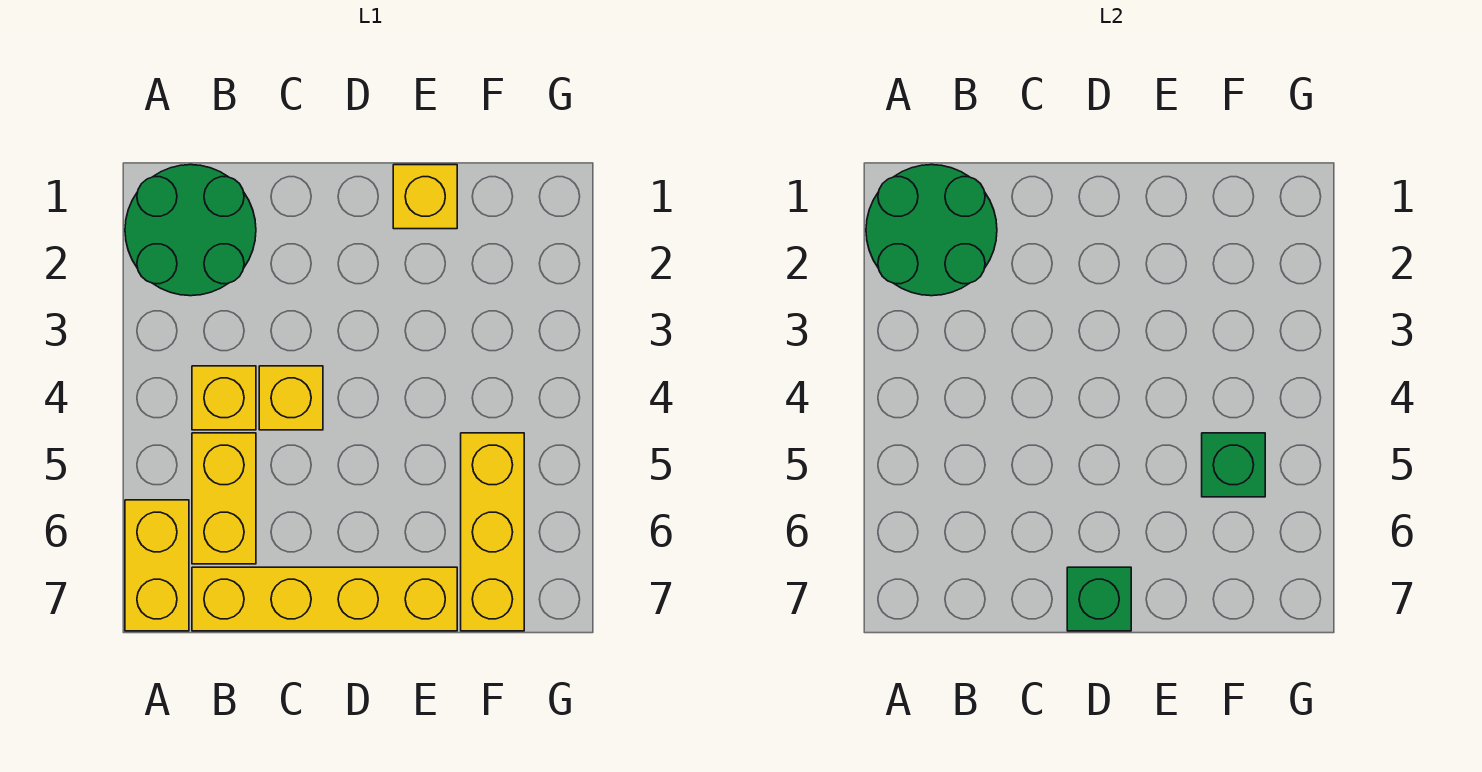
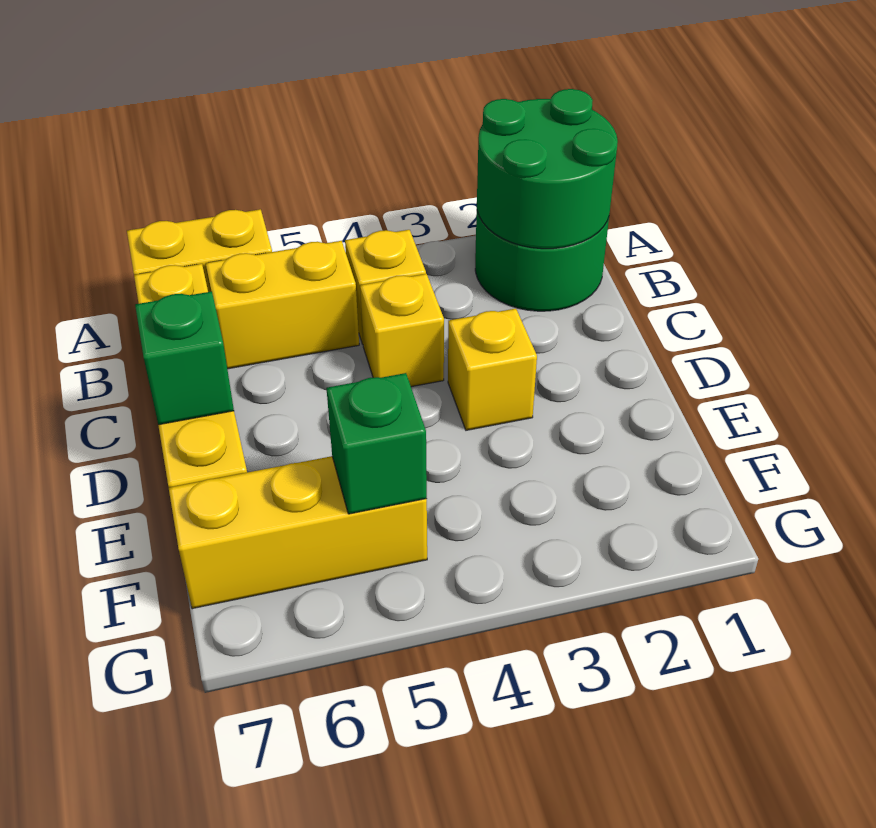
yellow 1x1 brick [393,165,457,229] -> yellow 1x1 brick moved to [448,309,537,430]

